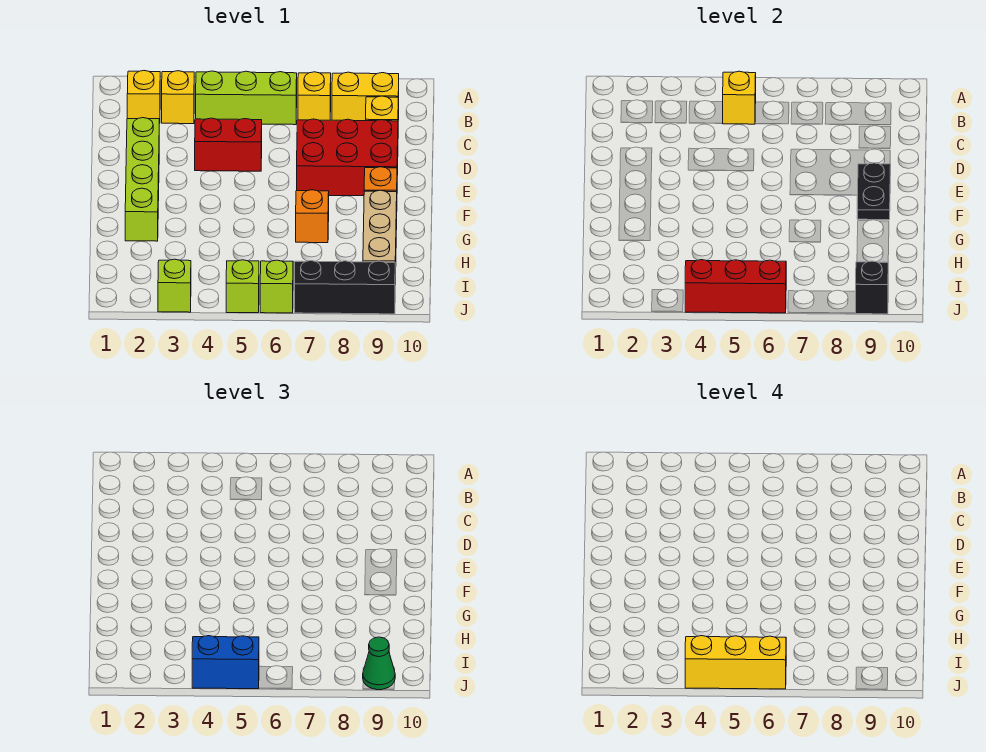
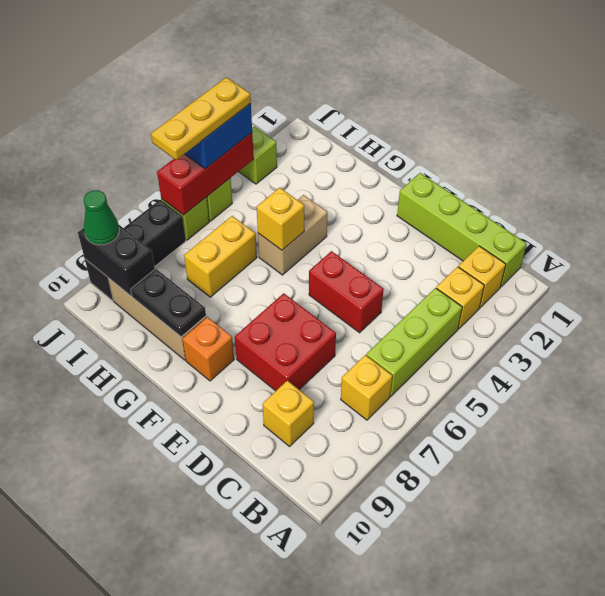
yellow 1x1 brick [722,71,756,124] -> yellow 1x1 brick moved to [257,188,304,250]
yellow 1x2 brick [332,72,399,121] -> yellow 1x2 brick moved to [184,216,257,297]
lime 1x4 brick [125,118,159,241] -> lime 1x4 brick moved to [397,173,527,287]
red 1x2 brick [195,118,262,171] -> red 1x2 brick turned to [309,251,384,333]
red 2x3 brick [297,119,398,196] -> red 2x2 brick [235,293,336,391]
black 1x2 plate [857,163,891,220] -> black 1x2 plate moved to [131,269,206,337]
none -> tan 1x2 brick [258,195,327,275]
orange 1x1 brick [296,190,329,243] -> none
yellow 1x3 brick [685,636,786,689] -> yellow 1x3 plate [151,77,251,160]
black 1x1 brick [856,261,888,314] -> black 1x2 brick [78,225,155,296]

